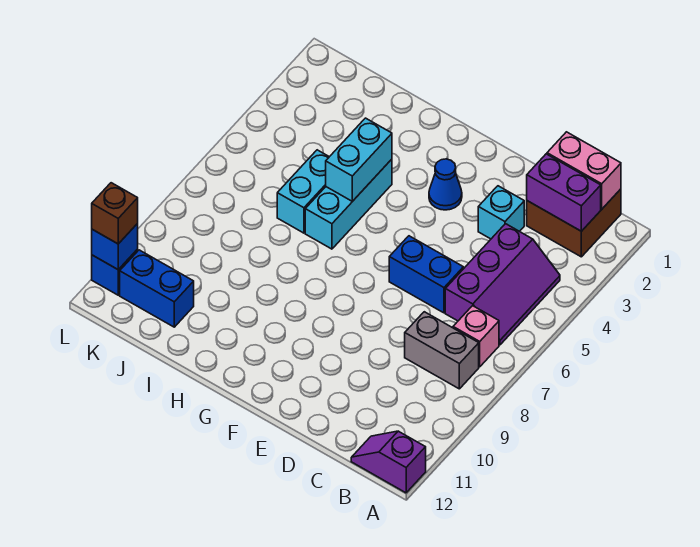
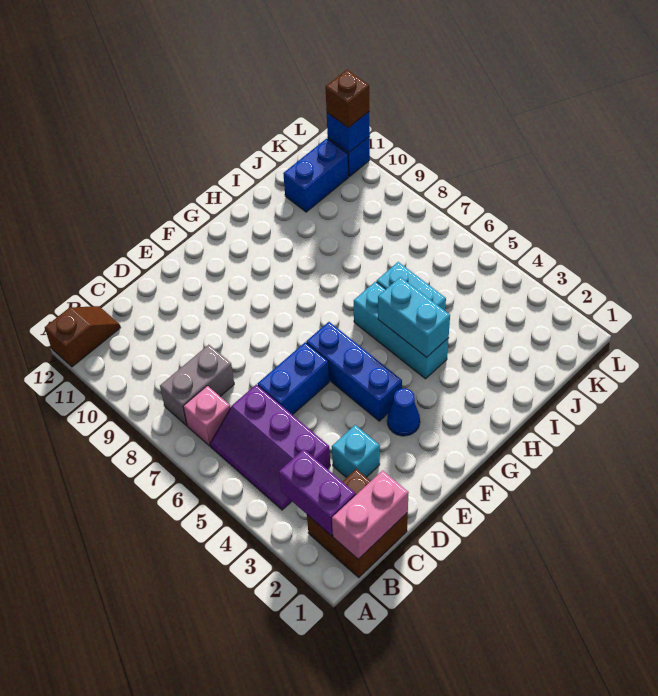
purple 1x2 slope [351,431,426,493] -> brown 1x2 slope [45,306,120,367]
purple 1x2 brick [527,154,601,231] -> purple 1x2 brick turned to [279,449,356,536]
none -> blue 1x3 brick [306,322,402,421]

